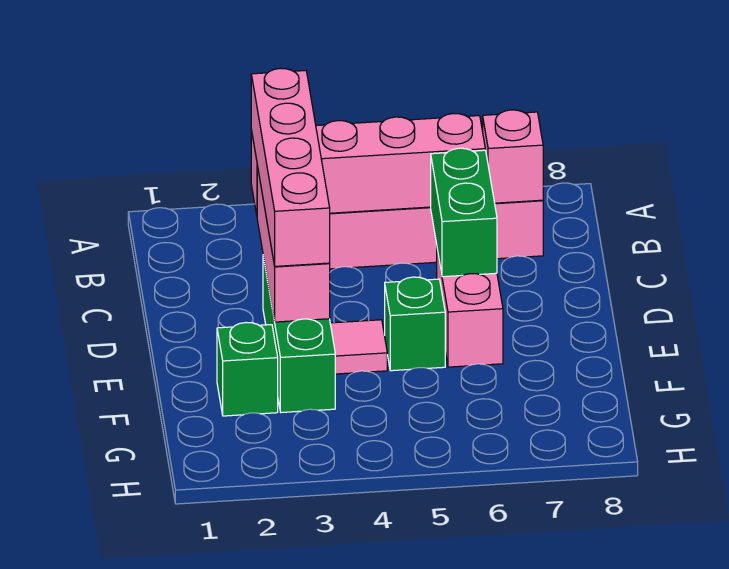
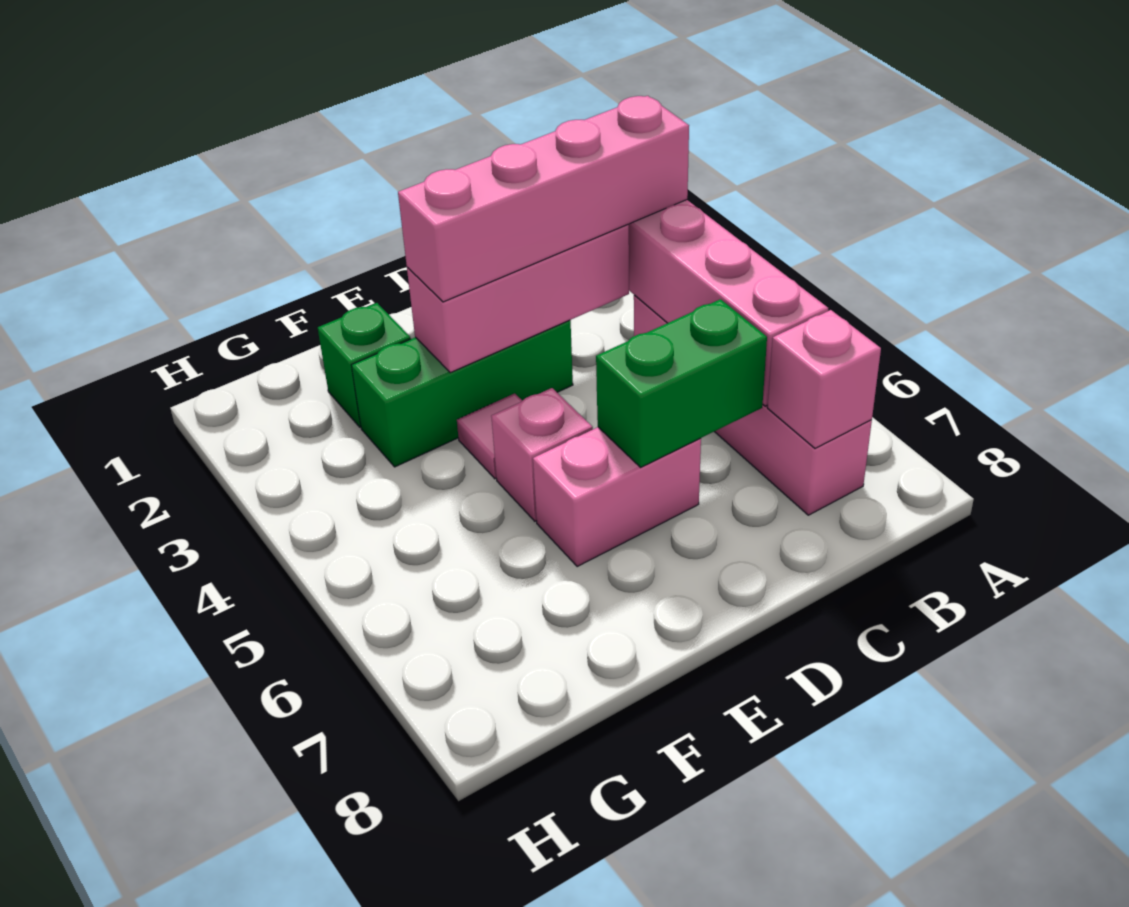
green 1x1 brick [385,277,445,371] -> pink 1x1 brick [491,388,593,521]

